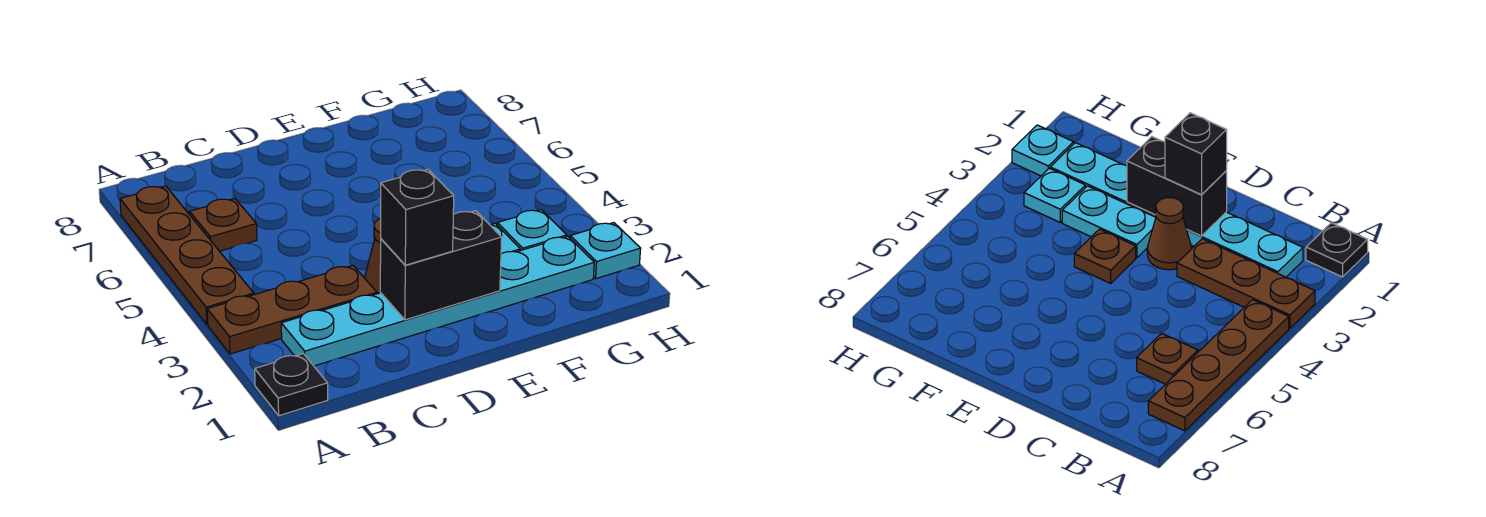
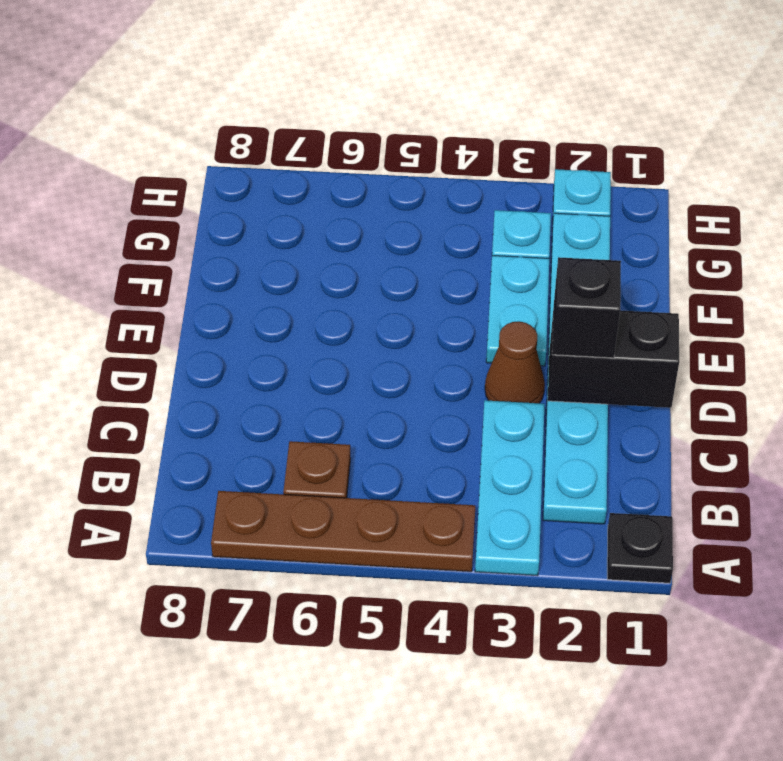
brown 1x3 plate [207,266,377,354] -> cyan 1x3 plate [475,400,545,576]
black 1x2 brick [380,211,502,320] -> black 1x2 brick turned to [548,308,679,408]
brown 1x1 plate [1074,229,1136,283] -> none

